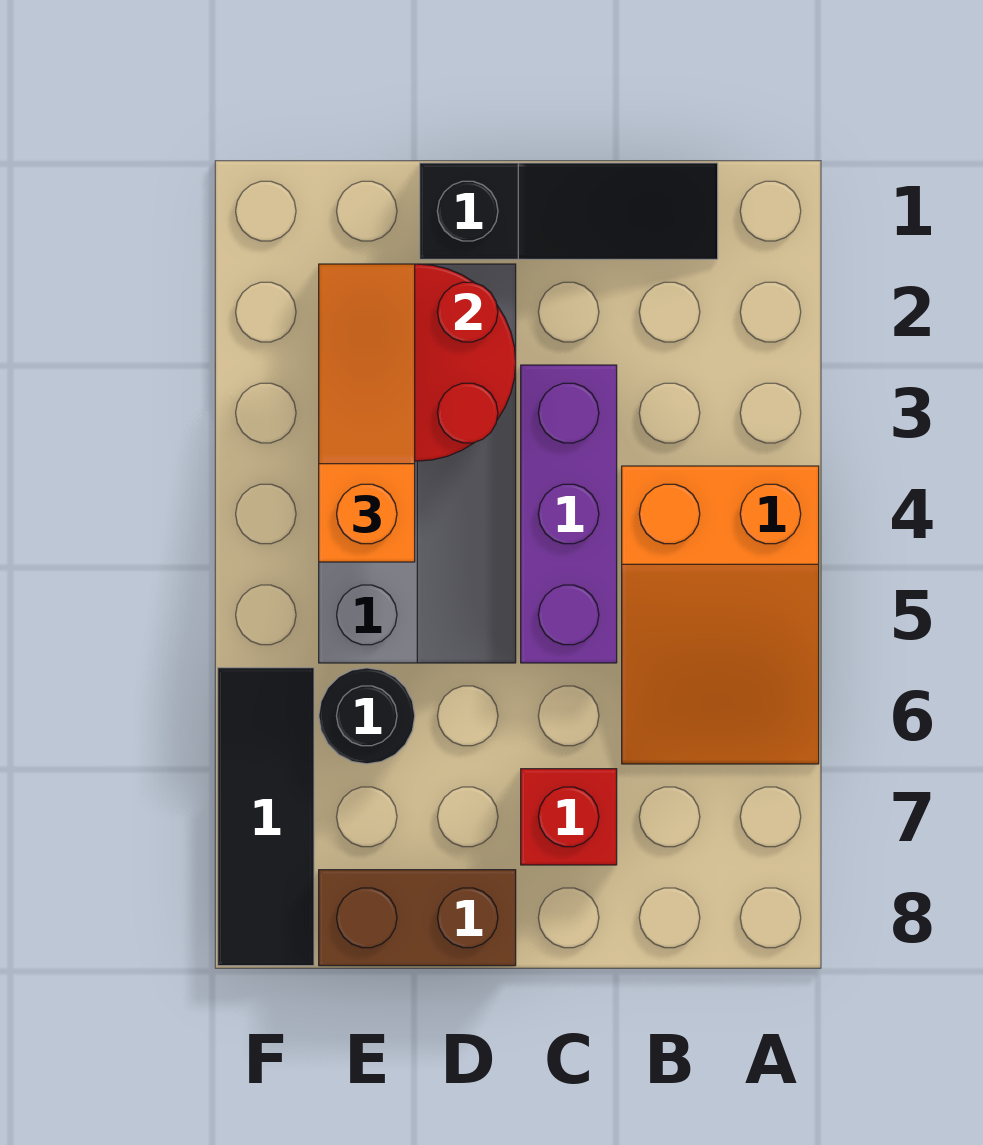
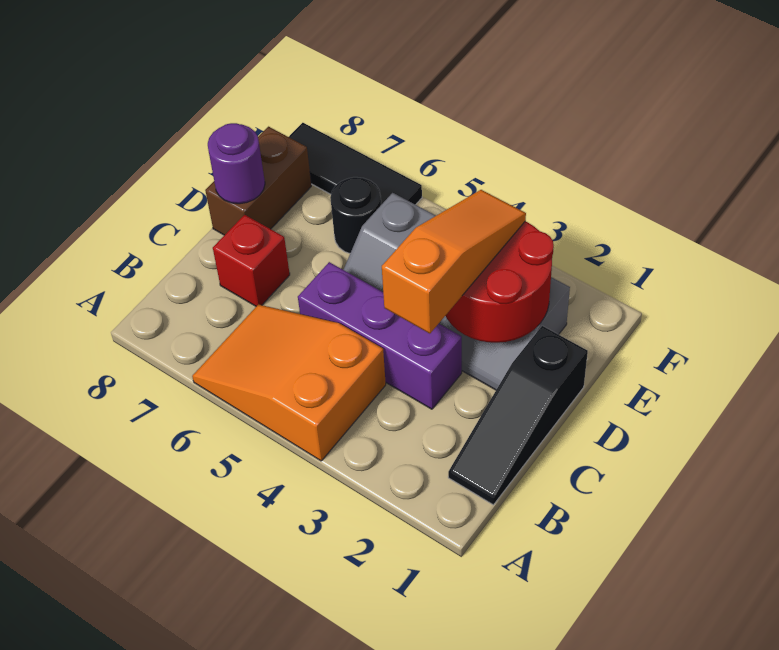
none -> purple 1x1 round brick [208,123,265,204]
orange 1x3 slope [319,264,415,562] -> orange 1x3 slope turned to [382,190,526,334]

